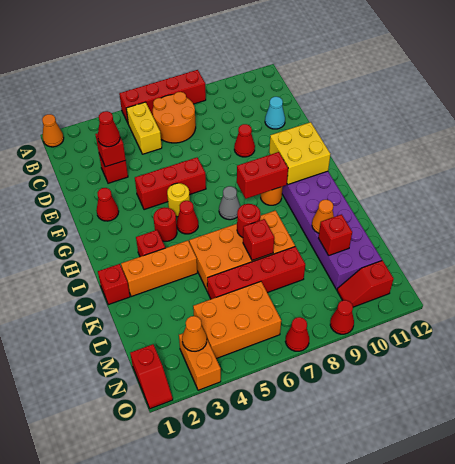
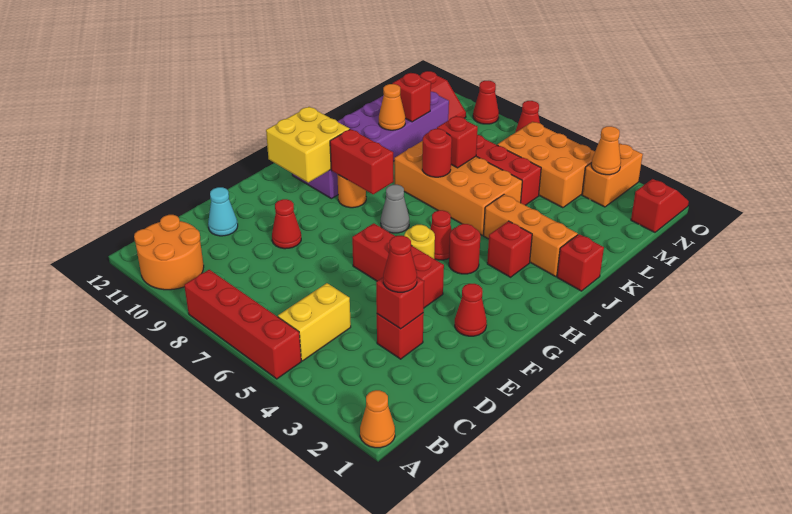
orange 2x2 round brick [153,92,196,143] -> orange 2x2 round brick moved to [134,215,204,290]

